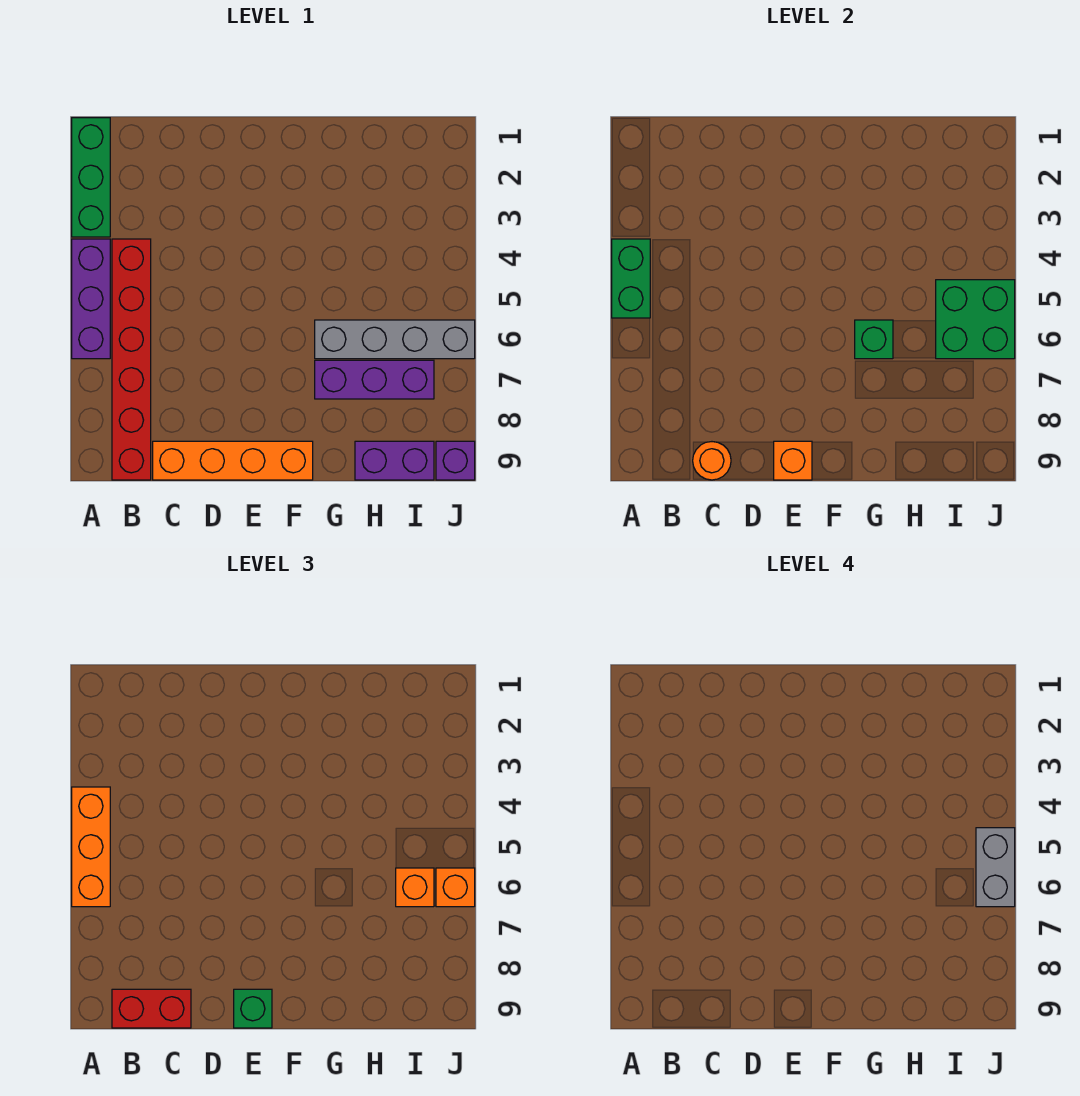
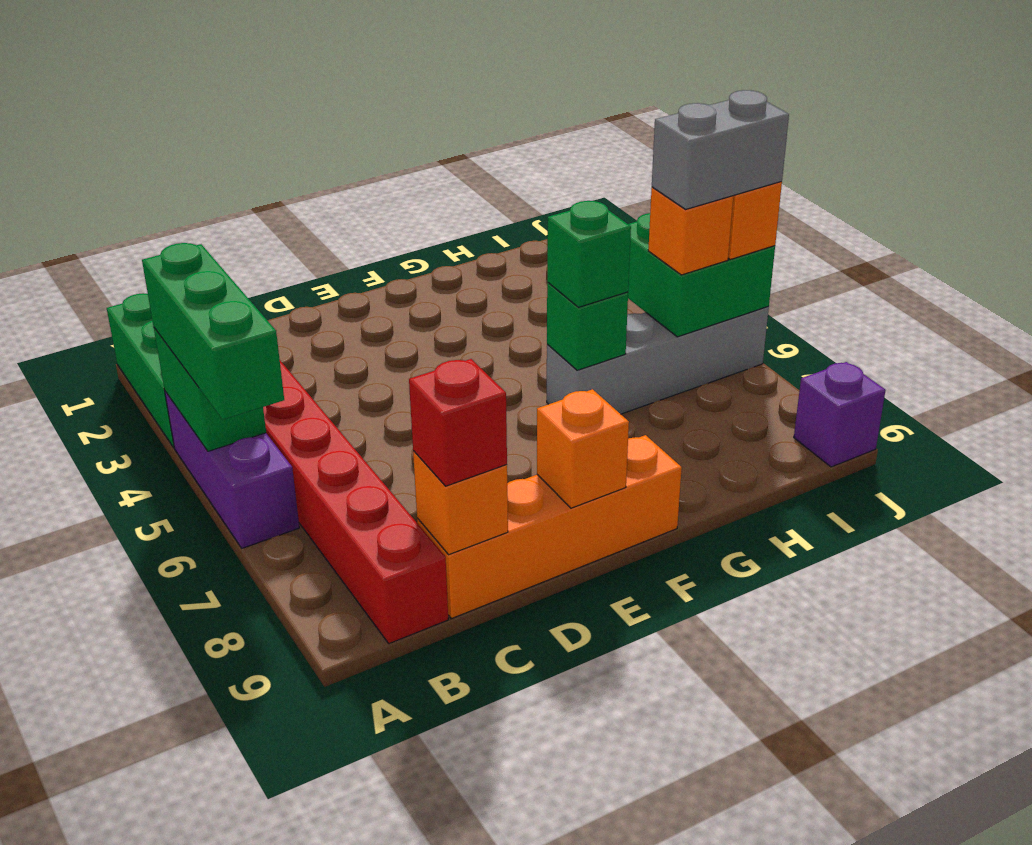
orange 1x3 brick [72,787,110,907] -> green 1x3 brick [142,243,284,419]
red 1x2 brick [112,989,191,1028] -> red 1x1 brick [409,359,507,486]
orange 1x1 round brick [693,442,731,480] -> orange 1x1 brick [413,451,508,554]
green 1x1 brick [234,989,272,1028] -> green 1x1 brick moved to [547,201,631,307]
purple 1x3 brick [315,360,434,399] -> none
purple 1x2 brick [355,441,434,480] -> none
grey 1x2 brick [976,828,1015,907] -> grey 1x2 brick turned to [652,90,789,209]

